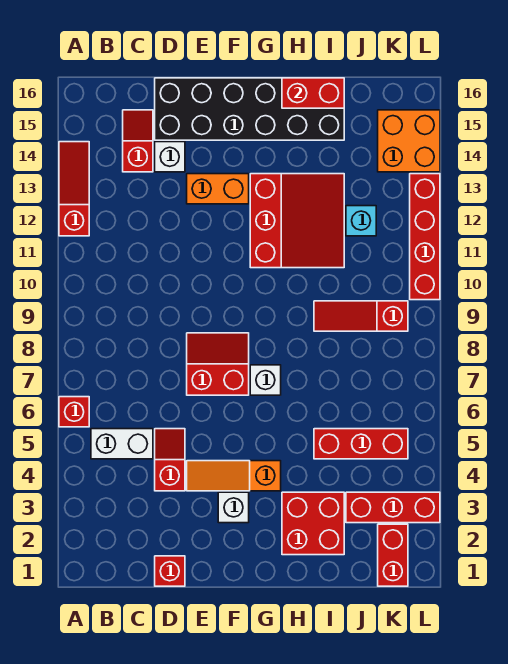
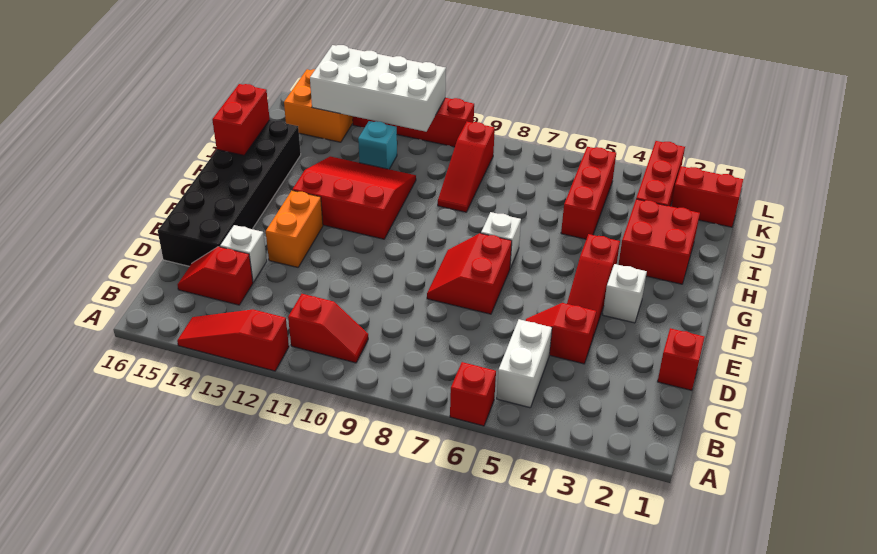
none -> red 1x2 slope [288,294,368,363]
orange 1x3 slope [187,461,281,491] -> red 1x3 slope [567,234,620,337]
none -> white 2x4 brick [310,45,446,132]

